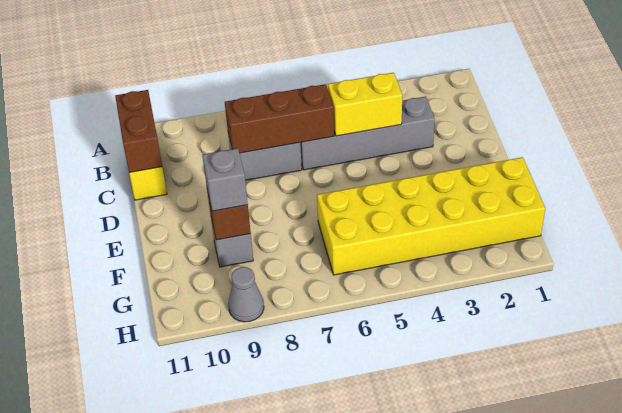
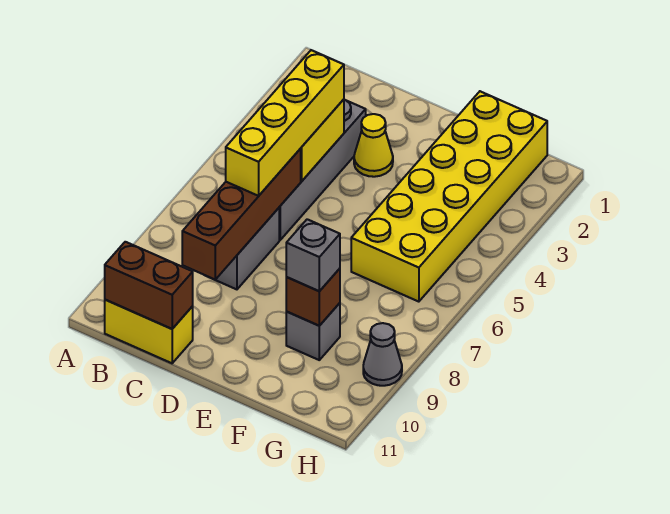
none -> yellow 1x4 brick [226,50,344,196]
brown 1x3 brick [225,84,334,153] -> brown 1x4 brick [182,149,301,280]
none -> yellow 1x1 cone [354,114,393,177]

